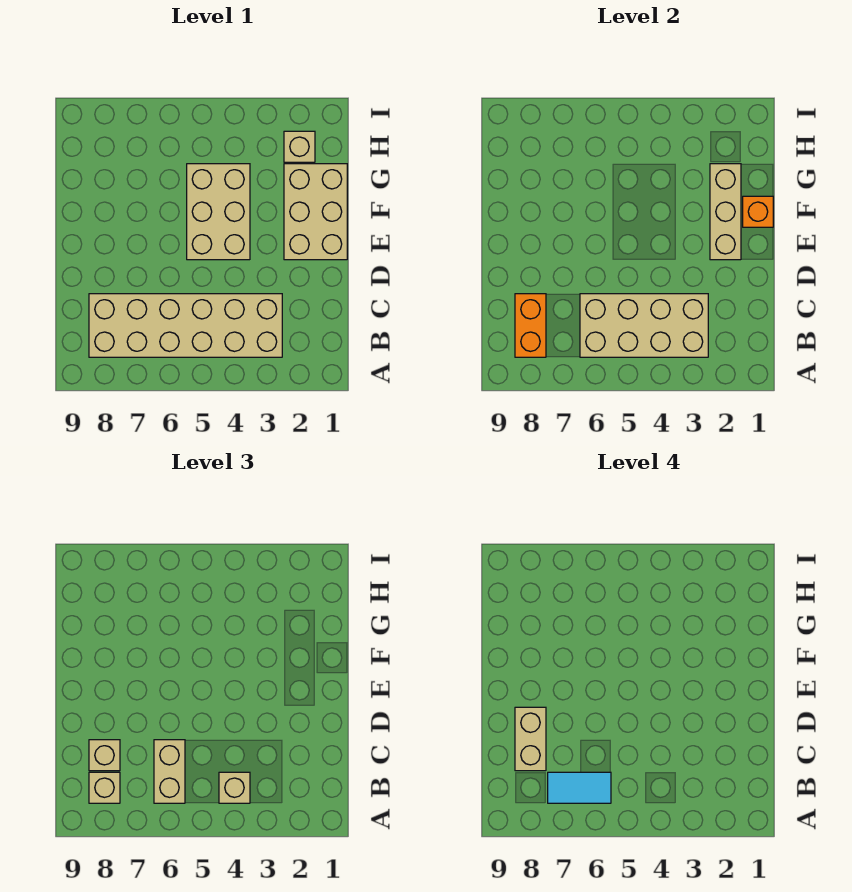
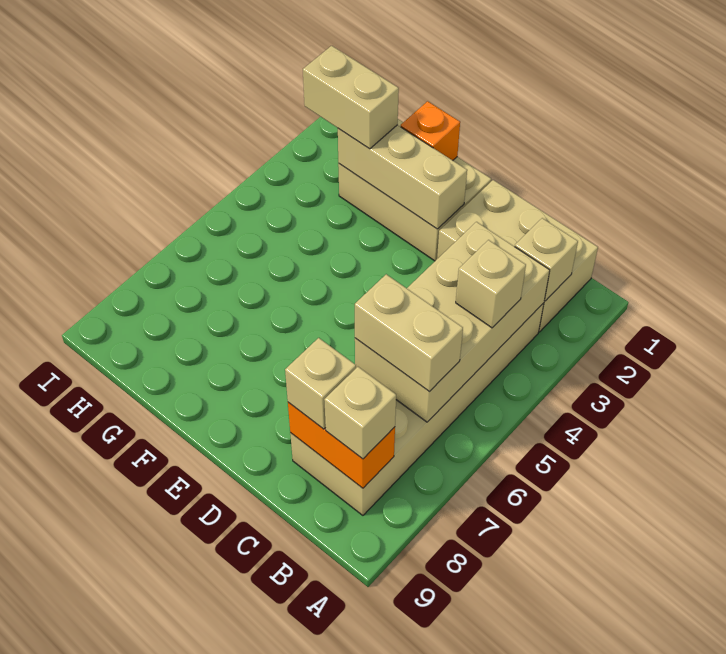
cyan 1x2 tile [548,772,611,803] -> none
tan 1x2 brick [515,707,546,771] -> tan 1x2 brick moved to [303,46,399,149]
tan 2x3 brick [187,164,250,260] -> tan 2x3 brick moved to [437,180,598,332]
tan 1x1 brick [284,131,315,162] -> tan 1x1 brick moved to [515,218,578,301]

